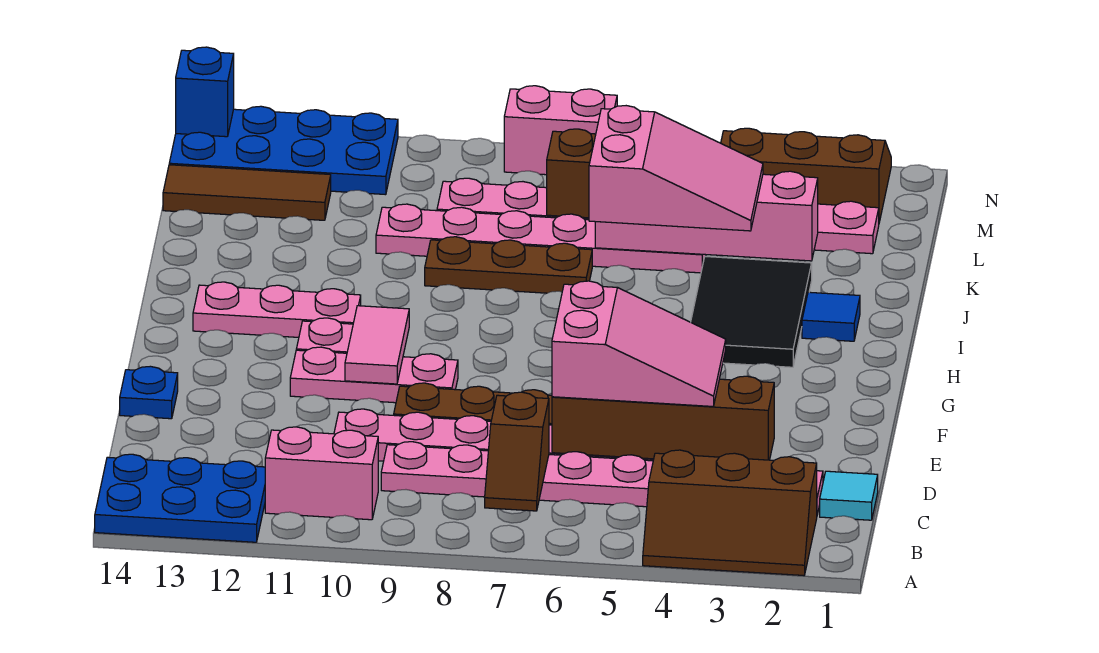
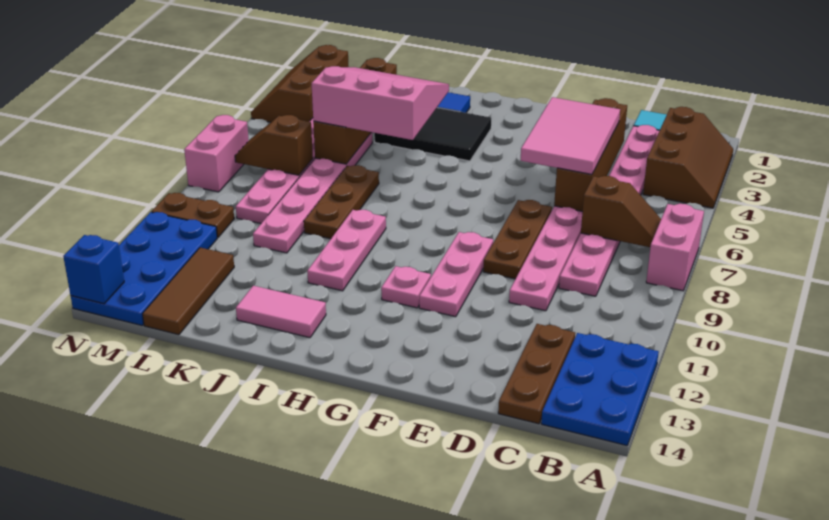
pink 1x2 brick [265,427,378,520] -> pink 1x2 brick moved to [646,204,704,291]
none -> brown 1x3 plate [498,324,575,424]
pink 2x3 slope [552,281,726,406] -> pink 2x3 tile [521,97,620,174]
blue 1x1 plate [120,366,178,419] -> none
pink 1x2 tile [345,306,409,384] -> pink 1x2 tile moved to [236,286,326,338]
pink 1x3 plate [193,282,361,337] -> pink 1x3 plate moved to [307,210,386,291]
pink 2x3 slope [589,106,763,231] -> pink 3x3 slope [312,66,449,140]
pink 1x4 brick [595,171,818,261] -> brown 1x4 brick [313,58,397,164]
none -> brown 1x2 plate [151,193,234,238]

